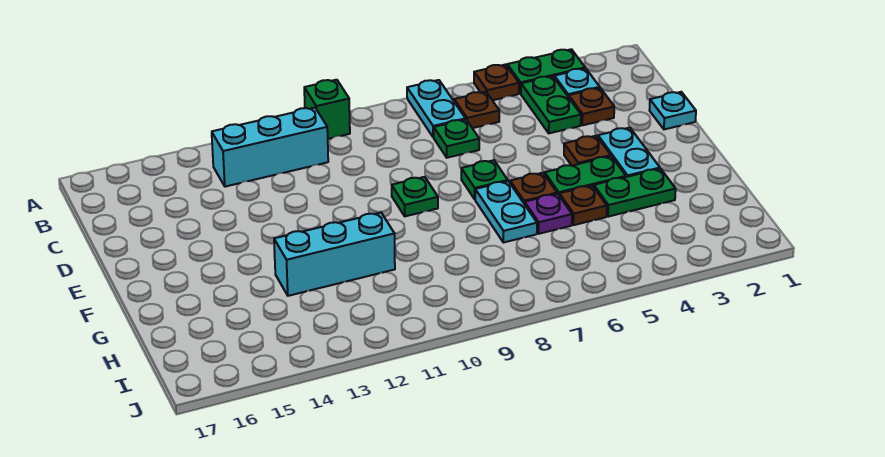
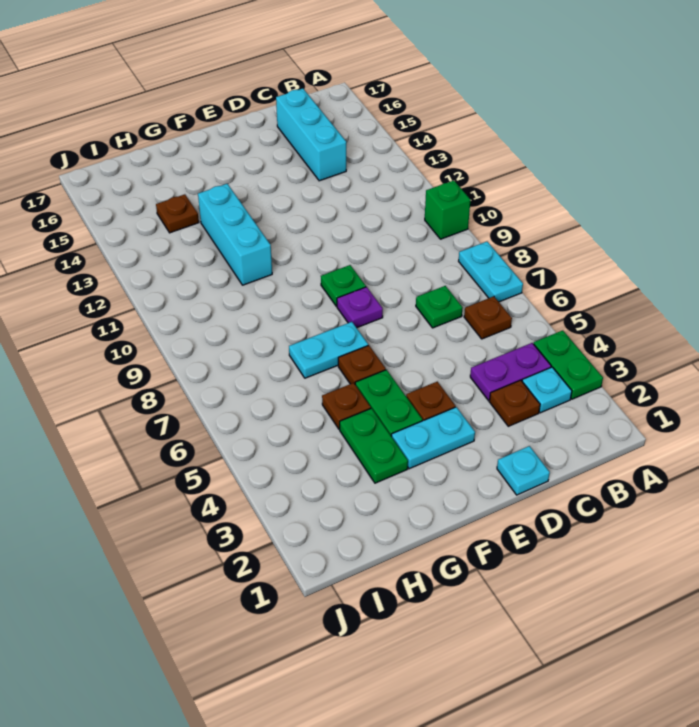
brown 1x1 plate [474,65,519,100] -> brown 1x1 plate moved to [156,194,199,233]
cyan 1x2 plate [407,80,466,137] -> cyan 1x2 plate turned to [459,242,523,302]
green 1x2 plate [521,76,581,133] -> purple 1x2 plate [470,343,551,401]
cyan 1x3 brick [212,108,328,187] -> cyan 1x3 brick moved to [276,88,346,181]
green 1x1 plate [461,160,508,199] -> none
purple 1x1 plate [525,194,572,234] -> purple 1x1 plate moved to [337,287,383,328]

